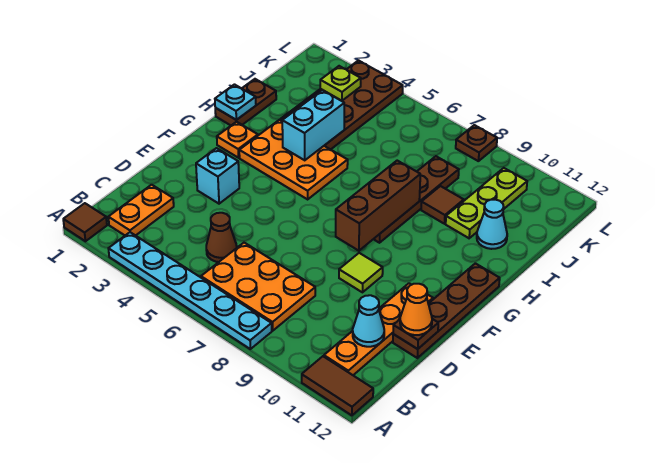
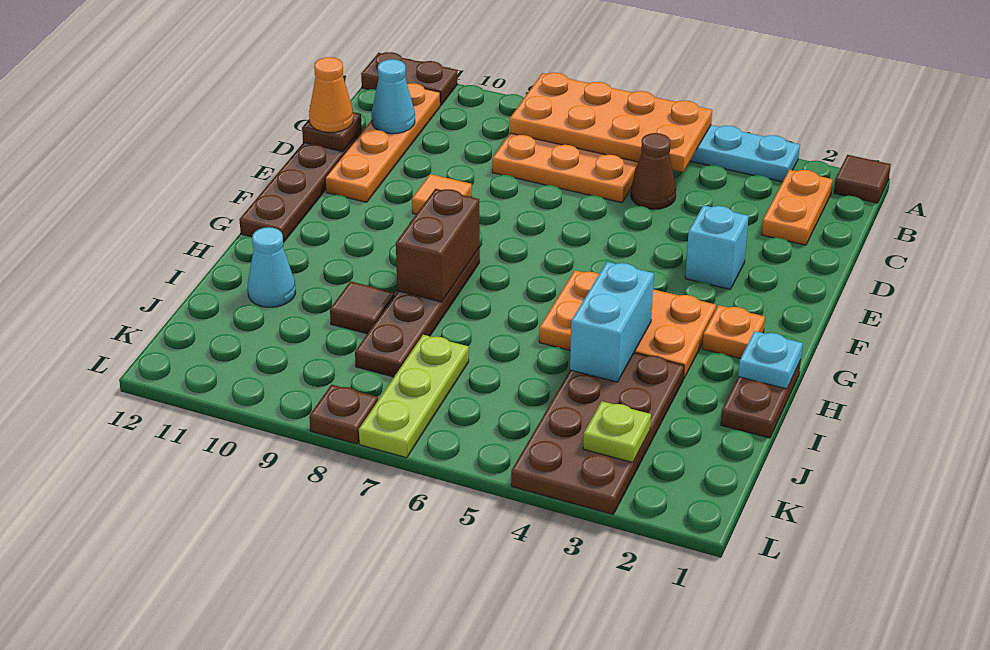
none -> orange 2x4 plate [510,73,712,172]
brown 1x2 tile [302,356,373,415] -> brown 1x2 plate [361,52,457,106]
lime 1x1 tile [339,253,383,292] -> orange 1x1 tile [412,174,472,214]
brown 1x3 brick [336,161,420,251] -> brown 1x2 brick [396,189,480,302]
lime 1x3 plate [446,168,527,238] -> lime 1x3 plate moved to [359,335,469,458]

